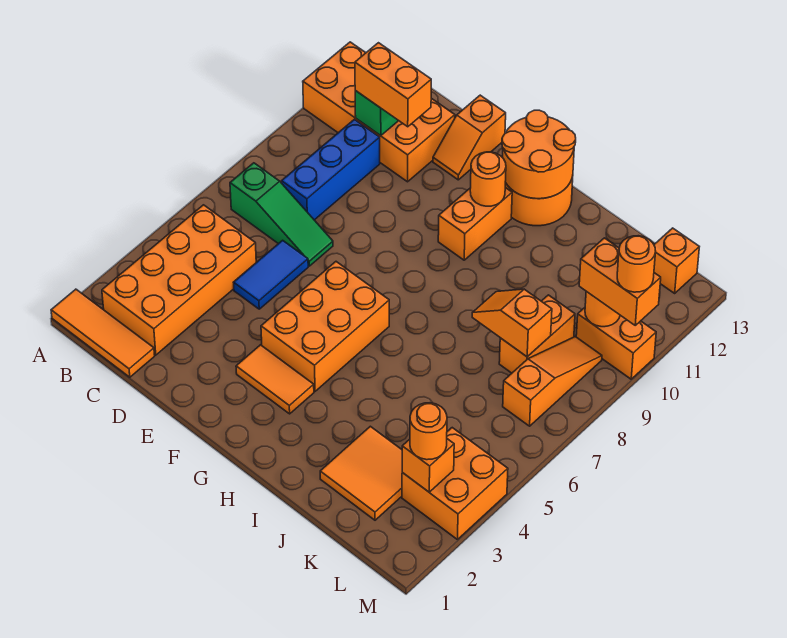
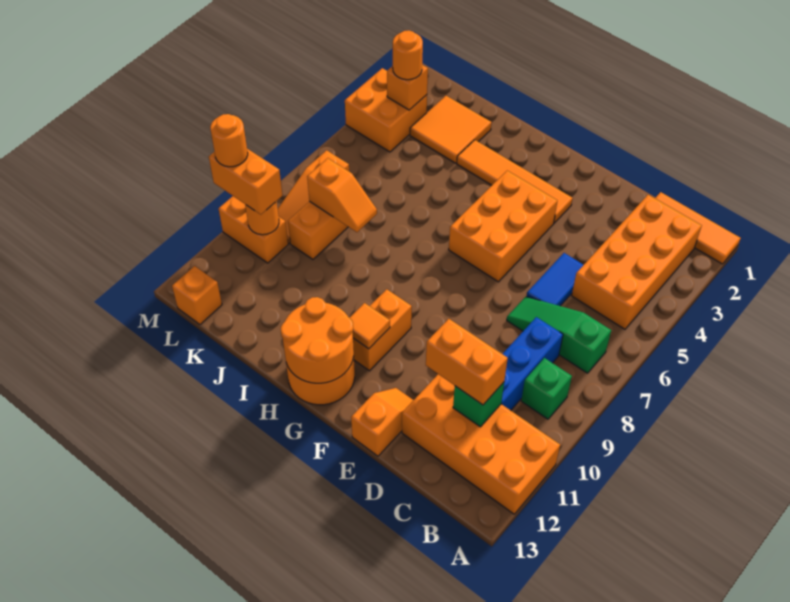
none -> green 1x1 brick [521,358,572,419]
orange 1x2 tile [236,345,314,414] -> orange 1x4 tile [457,140,573,223]
orange 1x1 round brick [470,152,506,206] -> orange 1x1 tile [350,303,390,349]

